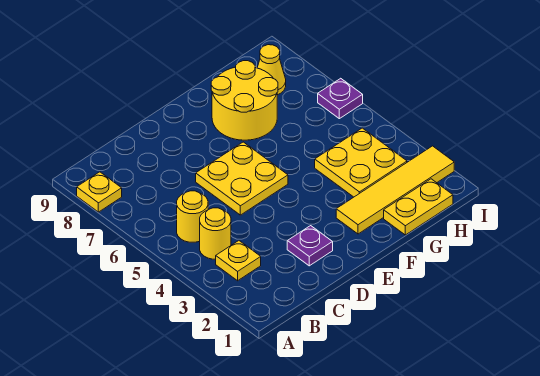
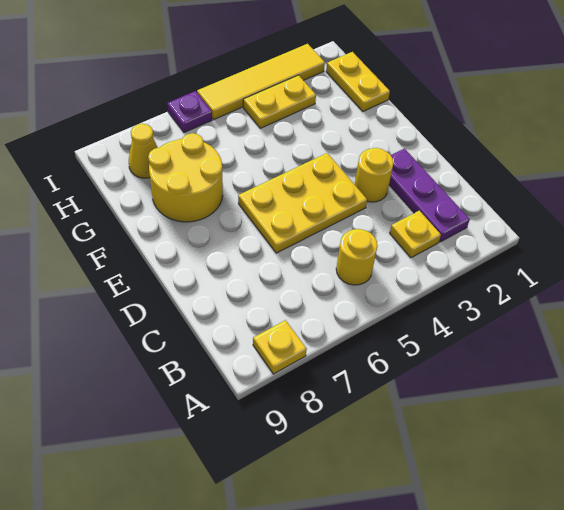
yellow 1x1 round brick [200,208,231,259] -> yellow 1x1 round brick moved to [355,148,394,202]
purple 1x1 plate [287,226,333,266] -> purple 1x3 plate [389,149,470,242]
yellow 2x2 plate [196,142,288,215] -> yellow 2x3 plate [238,153,367,253]
yellow 1x4 tile [336,146,454,234] -> yellow 1x4 tile turned to [197,44,325,119]
yellow 2x2 plate [315,128,407,197] -> yellow 1x2 plate [243,75,316,128]

